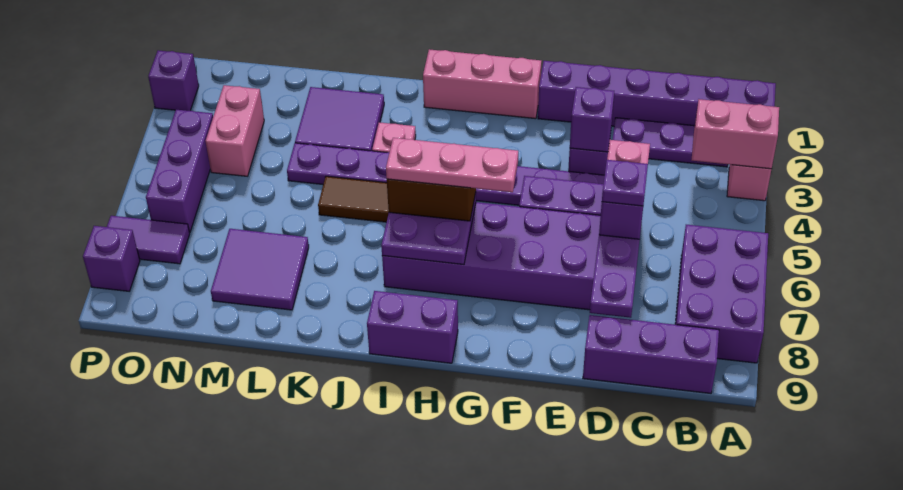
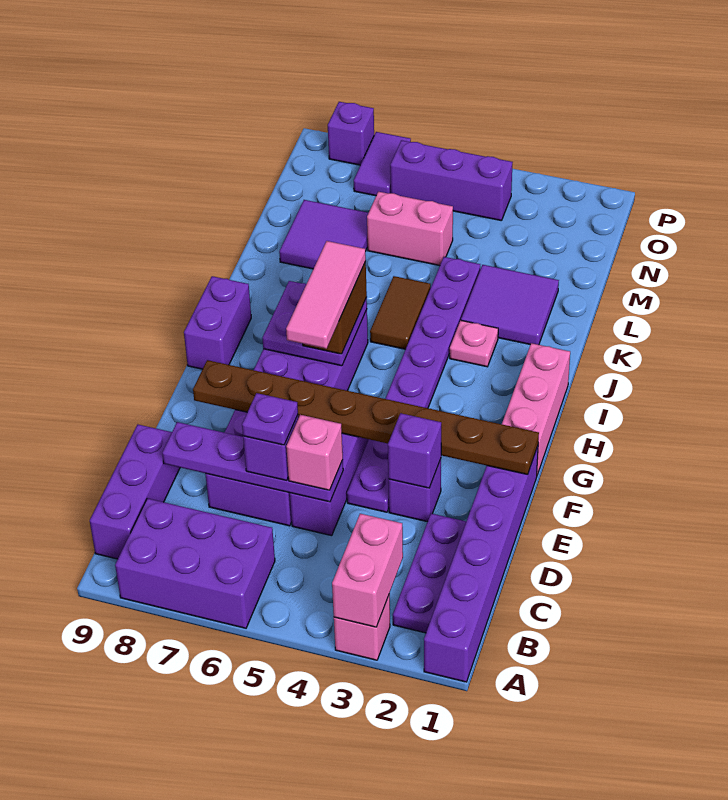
none -> brown 1x8 plate [193,360,539,475]
pink 1x3 plate [386,138,518,192] -> pink 1x3 tile [286,241,366,349]
pink 1x2 brick [206,85,264,176] -> pink 1x2 brick moved to [367,192,453,266]
purple 1x1 brick [148,50,199,111] -> none

